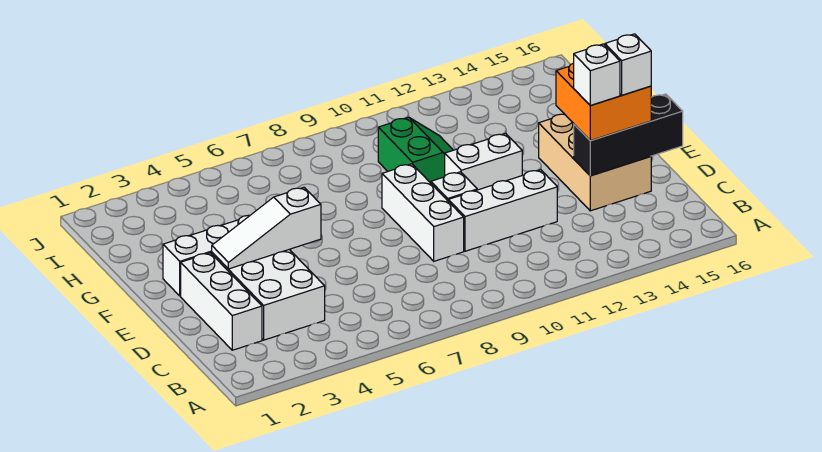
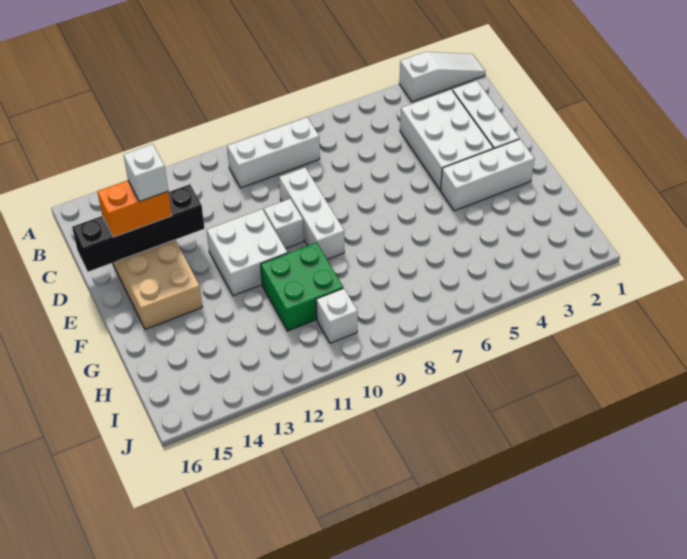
white 1x3 brick [448,170,557,251] -> white 1x3 brick moved to [227,117,320,188]
black 1x3 brick [574,94,683,176] -> black 1x4 brick [72,184,204,272]
orange 2x2 brick [556,63,651,141] -> orange 1x2 brick [97,180,172,237]
white 1x1 brick [605,34,651,95] -> white 1x1 brick moved to [316,288,358,343]
white 1x3 slope [212,187,321,269] -> white 1x3 slope moved to [399,52,485,102]
white 1x2 brick [445,134,522,190] -> white 2x2 brick [207,209,287,296]
green 2x2 slope [378,117,453,183] -> green 2x2 brick [261,242,343,331]

